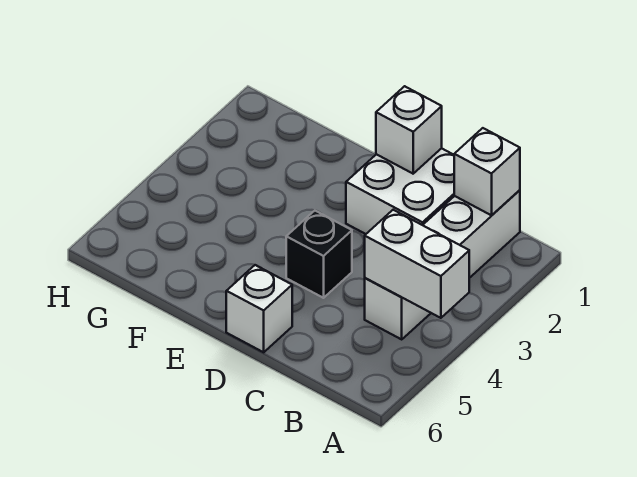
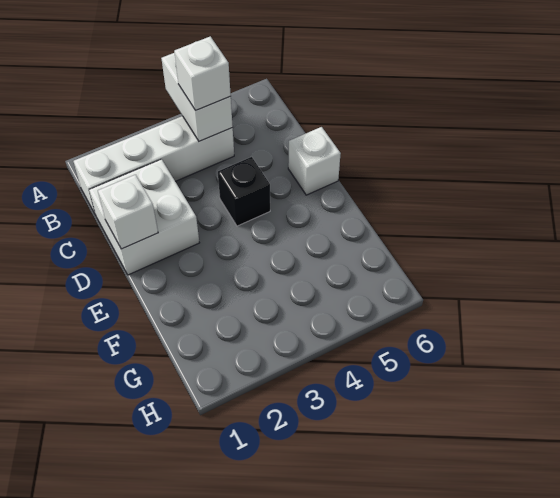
white 1x1 brick [454,128,520,215] -> white 1x1 brick moved to [174,36,231,111]

